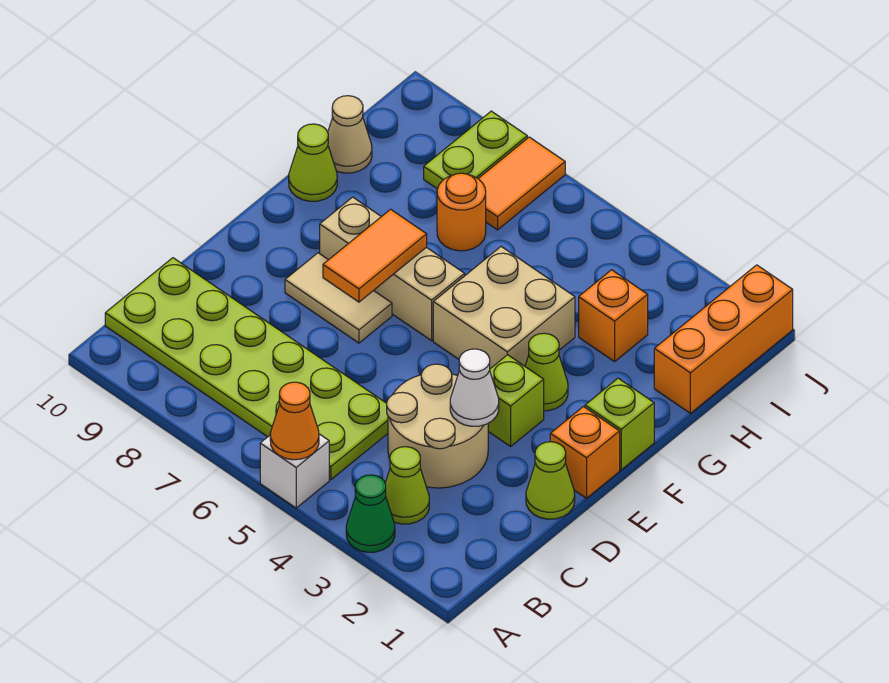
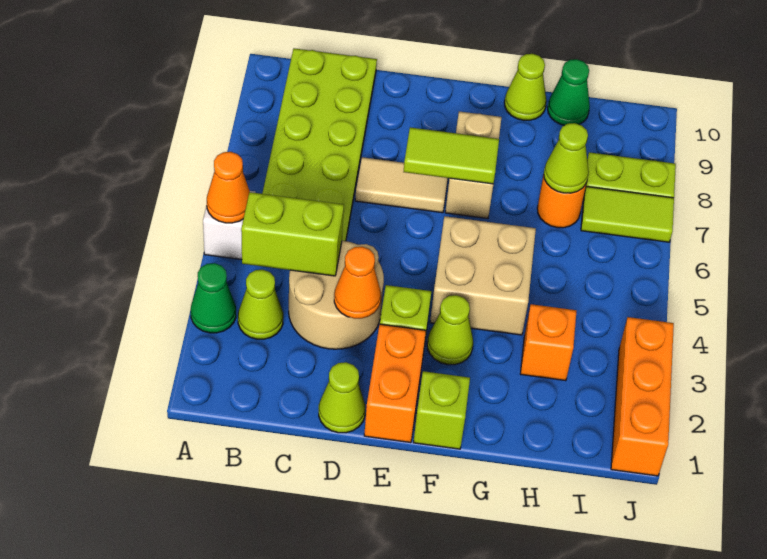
none -> lime 1x2 brick [241,192,344,276]
white 1x1 cone [450,349,499,426] -> orange 1x1 cone [334,247,381,319]
orange 1x1 brick [550,407,620,498] -> orange 1x2 brick [364,324,426,443]
tan 1x2 tile [285,253,392,343] -> tan 1x2 tile turned to [355,157,448,213]
orange 1x2 tile [323,209,427,302] -> lime 1x2 tile [404,127,499,184]
tan 1x3 brick [320,197,465,341] -> tan 1x2 brick [445,111,502,219]
orange 1x3 brick [654,265,793,413] -> orange 1x3 brick turned to [611,317,674,476]
none -> lime 1x1 cone [544,123,589,193]
tan 1x1 cone [328,96,372,173] -> green 1x1 cone [548,59,590,125]
orange 1x2 tile [478,137,565,230] -> lime 1x2 tile [581,186,674,242]

